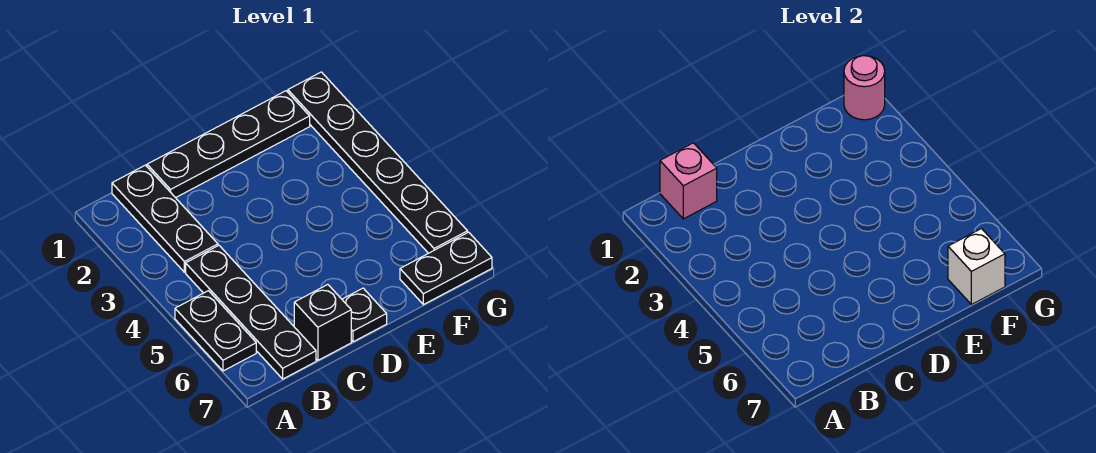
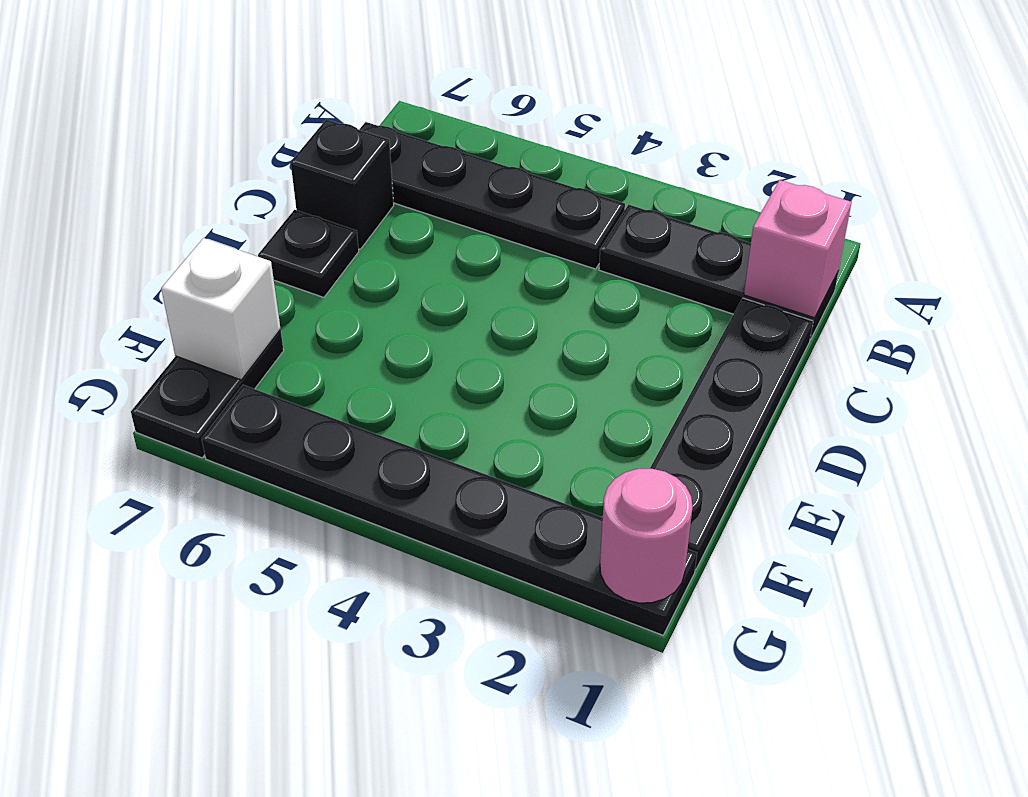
black 1x2 plate [175,291,256,371] -> none

